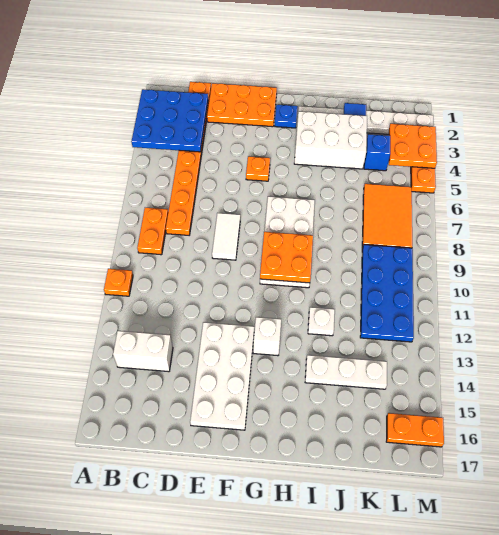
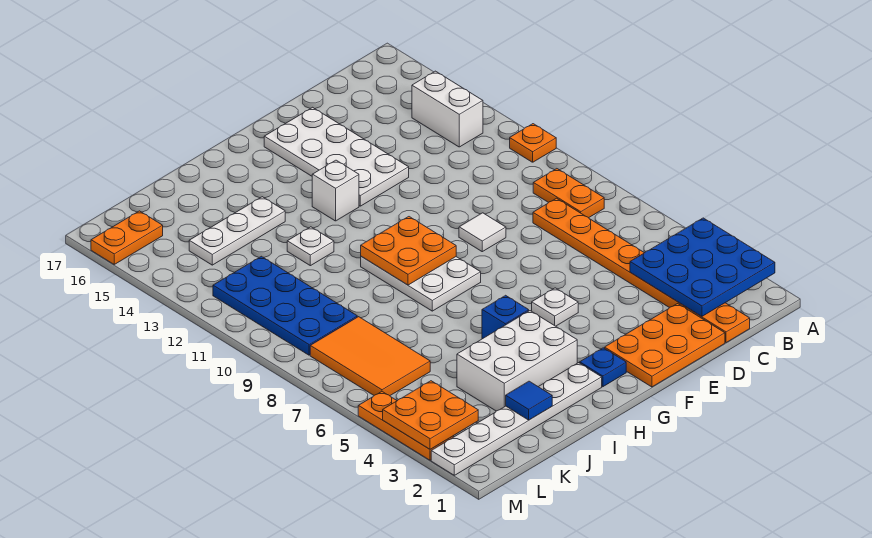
white 1x2 brick [113,331,173,372] -> white 1x2 brick turned to [412,71,483,147]
white 1x2 tile [212,213,240,260] -> white 1x1 tile [459,213,506,252]
orange 1x1 plate [246,156,270,181] -> white 1x1 plate [532,288,578,326]
white 2x4 plate [260,196,315,288] -> white 2x3 plate [361,257,481,311]
blue 1x1 brick [364,134,390,171] -> blue 1x1 brick moved to [482,295,529,339]

